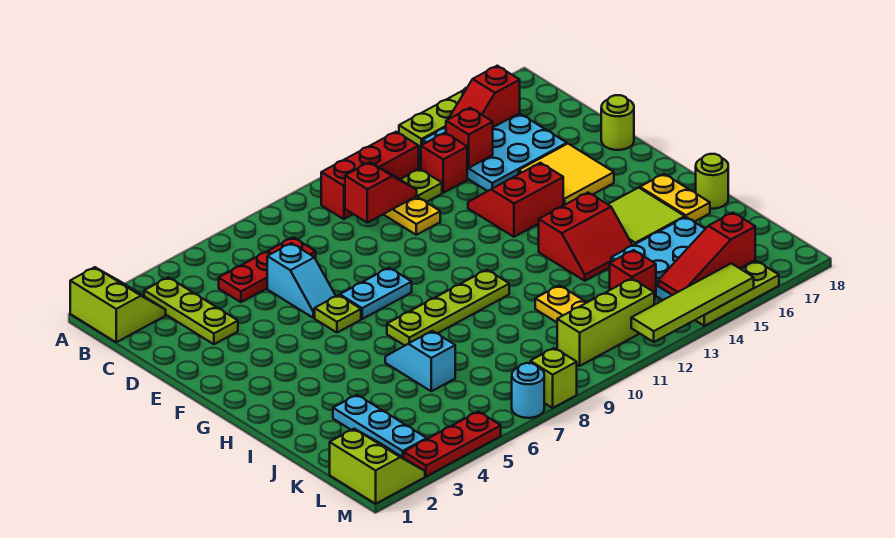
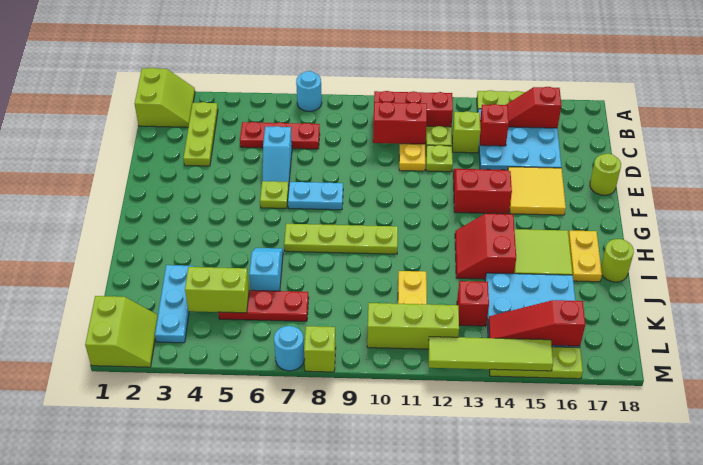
none -> cyan 1x1 round brick [296,71,322,111]
red 1x2 slope [345,162,417,223] -> red 1x2 brick [373,102,427,144]
red 1x1 brick [421,133,467,193] -> lime 1x1 brick [452,111,481,153]
none -> lime 1x1 plate [426,145,453,172]
red 2x2 slope [539,193,633,281] -> red 2x2 slope turned to [455,214,516,279]
none -> lime 1x2 brick [185,267,249,313]
red 1x3 plate [404,411,501,476] -> red 1x3 plate moved to [218,290,309,321]

